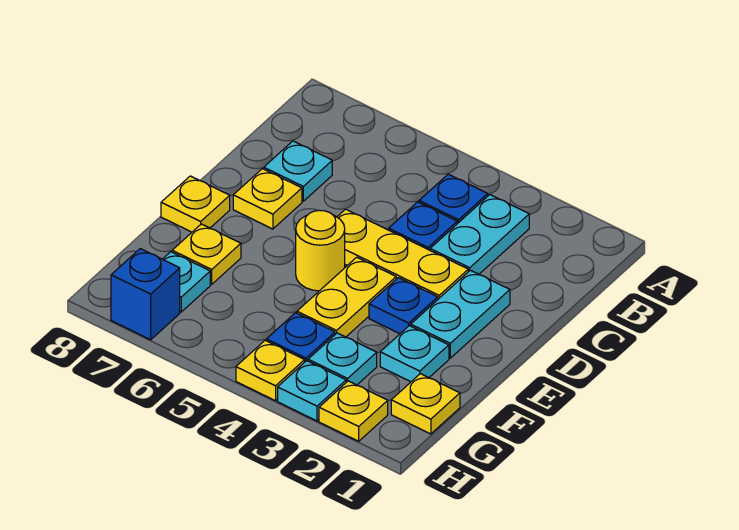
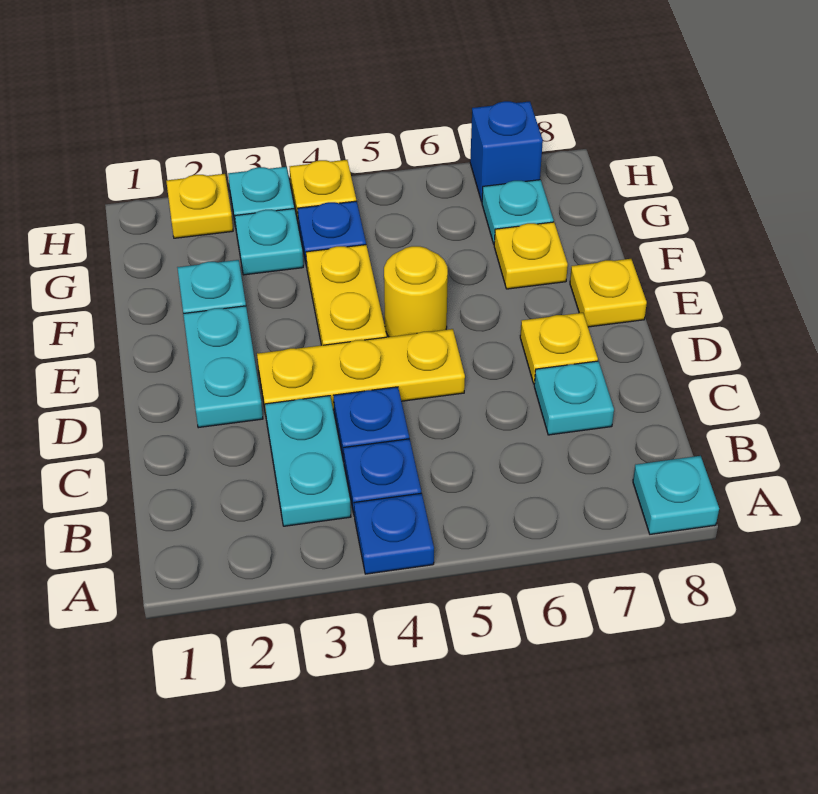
none -> cyan 1x1 plate [633,456,719,534]
blue 1x1 plate [369,278,438,334] -> blue 1x1 plate moved to [354,493,434,574]
yellow 1x1 plate [391,374,460,434] -> none

